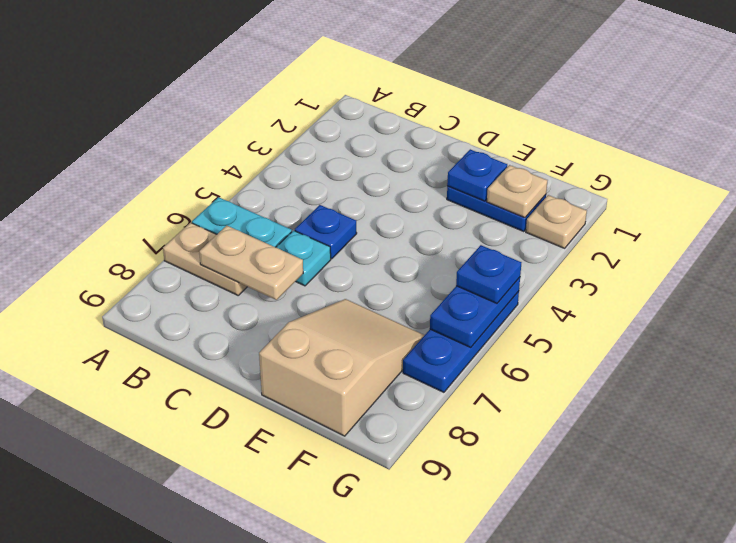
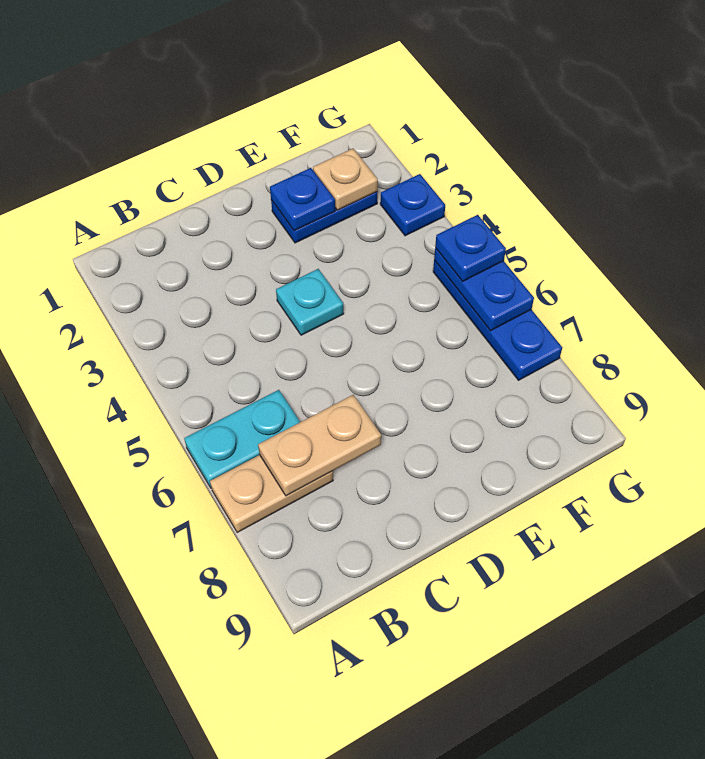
blue 1x1 plate [295,205,357,259] -> blue 1x1 plate moved to [380,174,445,236]
cyan 1x1 plate [276,231,331,286] -> cyan 1x1 plate moved to [276,269,344,335]
tan 2x3 slope [259,299,424,436] -> none
tan 1x1 plate [526,195,587,248] -> none

